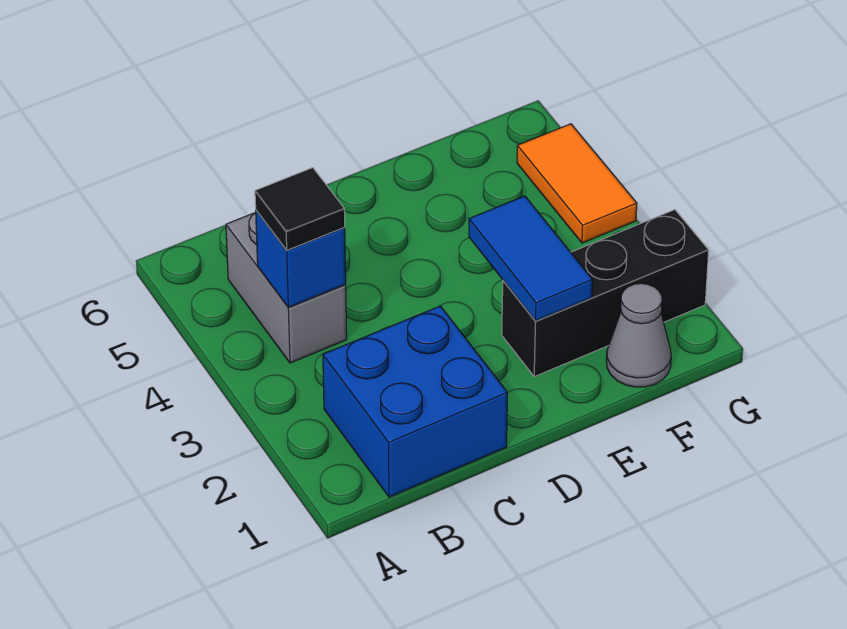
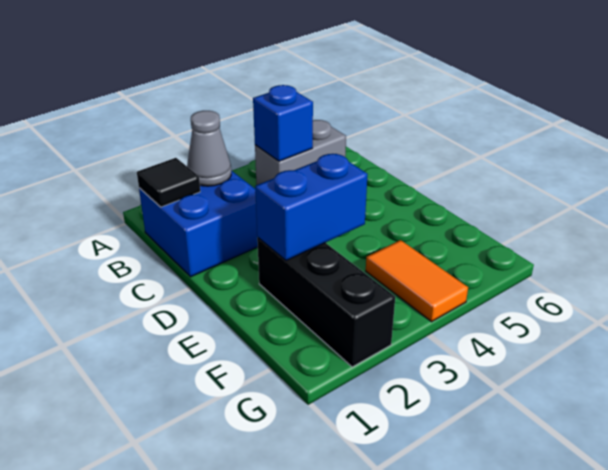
black 1x1 tile [255,168,345,250] -> black 1x1 tile moved to [137,158,200,207]
blue 1x2 tile [469,196,593,321] -> blue 1x2 brick [255,154,368,261]
grey 1x1 cone [606,283,671,387] -> grey 1x1 cone moved to [187,111,231,186]
orange 1x2 tile [517,124,637,243] -> orange 1x2 tile turned to [366,240,468,322]

